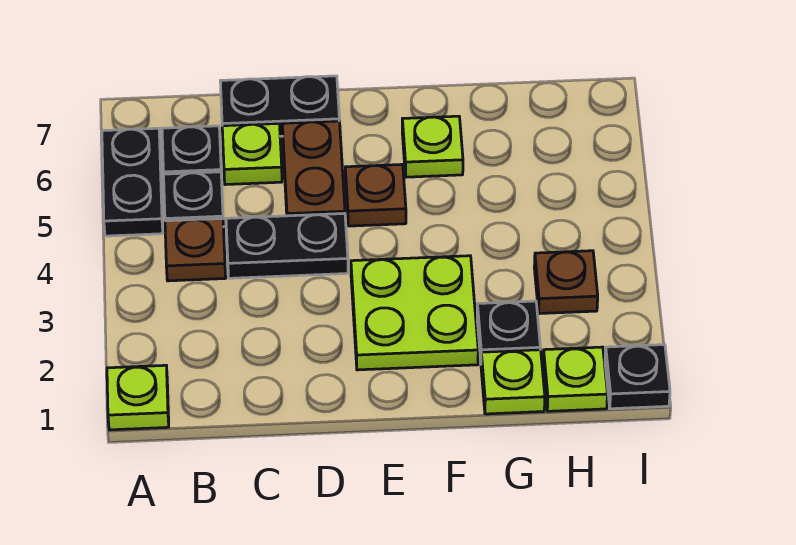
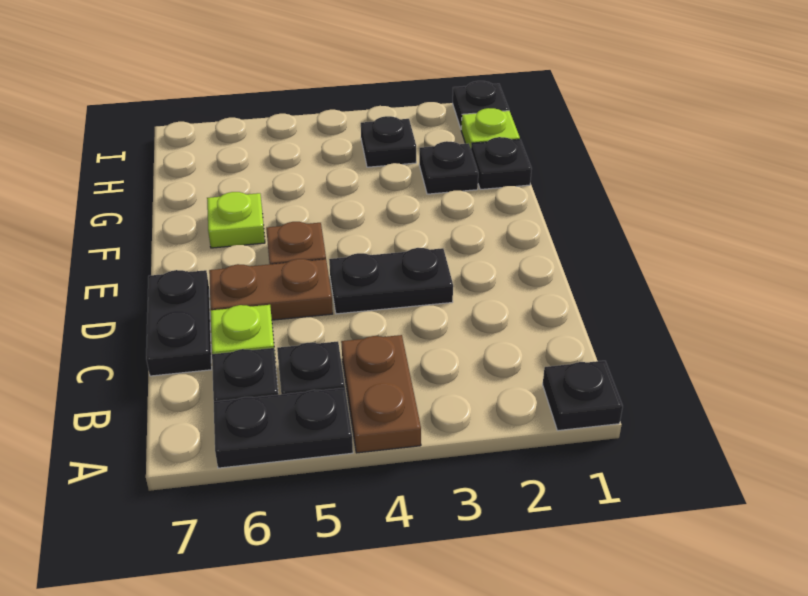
lime 1x1 plate [107,365,169,430] -> black 1x1 plate [543,361,623,431]
brown 1x1 plate [165,218,226,281] -> brown 1x2 plate [341,335,421,453]
black 1x2 plate [226,213,348,278] -> black 1x2 plate turned to [329,248,453,314]
lime 2x2 plate [351,256,478,370] -> none
lime 1x1 plate [481,350,545,414] -> black 1x1 plate [471,137,532,190]
brown 1x1 plate [534,251,598,314] -> black 1x1 plate [361,116,416,167]

